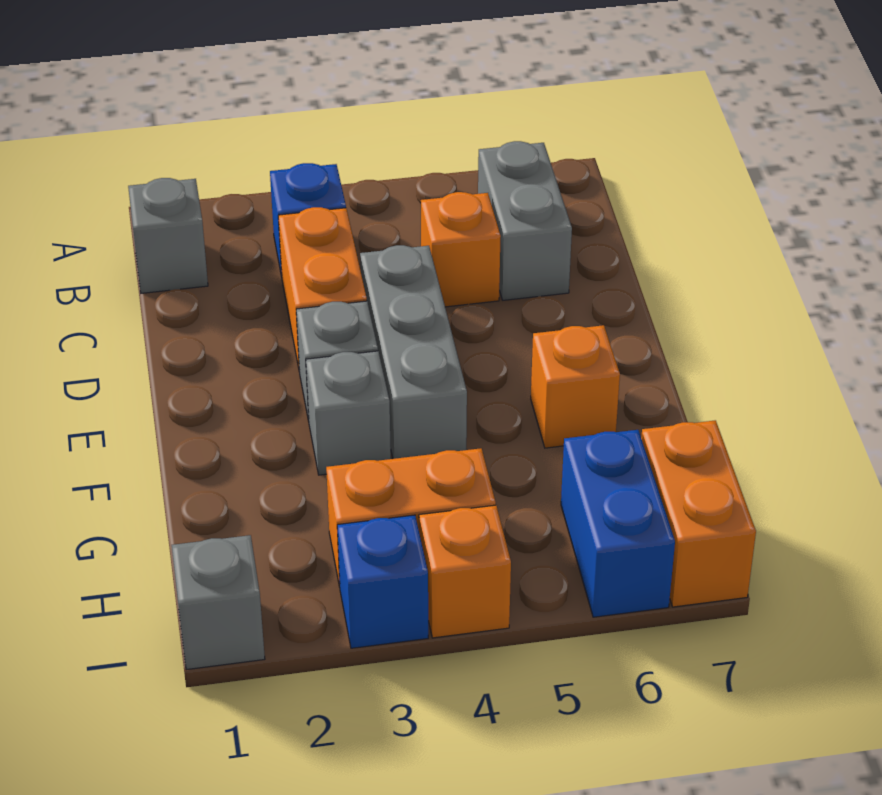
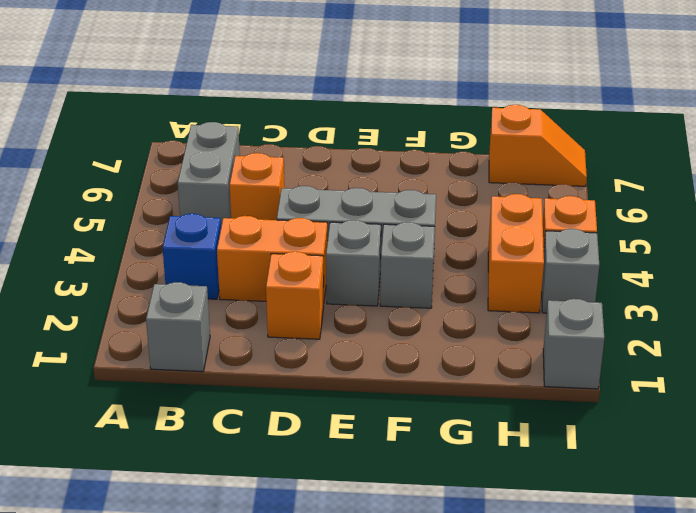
grey 1x2 brick [478,141,572,300] -> grey 1x2 brick turned to [178,122,240,226]
orange 1x1 brick [531,325,620,448] -> orange 1x1 brick moved to [266,252,324,339]
blue 1x2 brick [561,430,675,617] -> none
orange 1x2 brick [641,420,756,607] -> orange 1x2 slope [489,105,587,186]
blue 1x1 brick [337,515,428,648] -> grey 1x1 brick [542,229,599,313]

